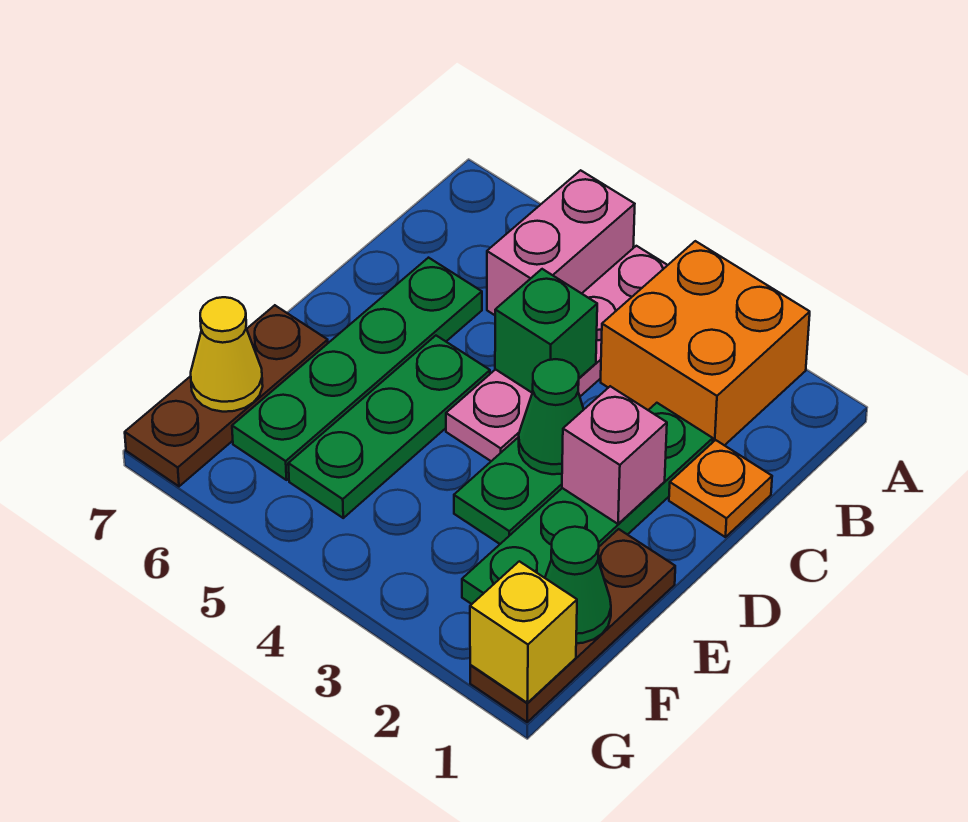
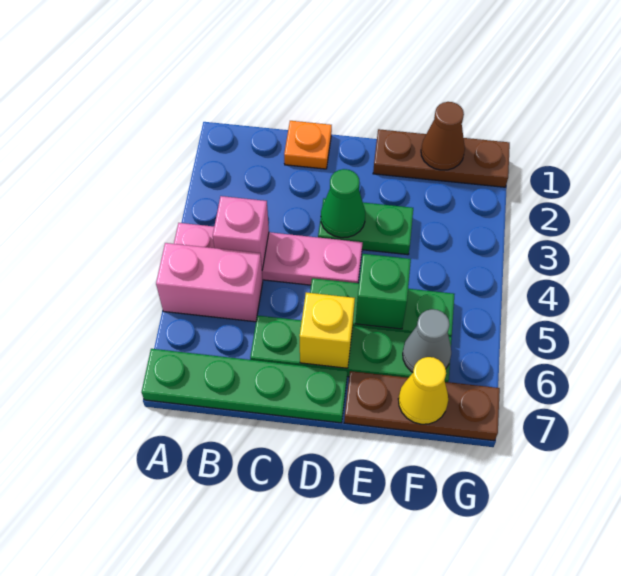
orange 2x2 brick [601,241,810,445] -> none
green 1x4 plate [462,403,713,604] -> green 1x4 plate moved to [142,349,347,423]
green 1x1 brick [495,269,597,393] -> green 1x1 brick moved to [355,254,411,329]
pink 1x1 brick [562,386,667,524] -> pink 1x1 brick moved to [213,196,269,269]
green 1x1 cone [545,527,611,643] -> brown 1x1 cone [421,102,465,170]
none -> grey 1x1 cone [403,309,451,372]
yellow 1x1 brick [470,561,577,703] -> yellow 1x1 brick moved to [300,293,355,368]

